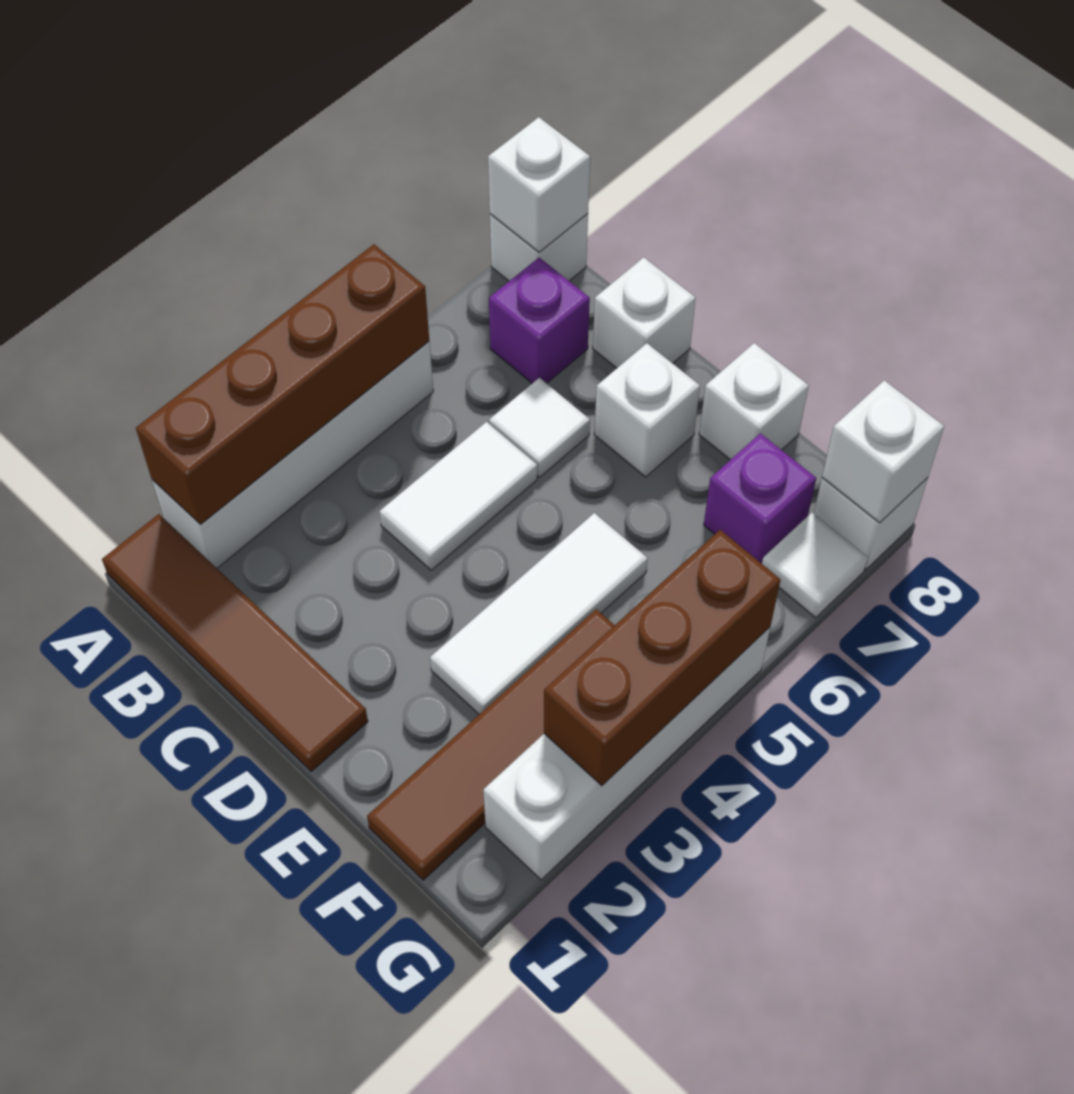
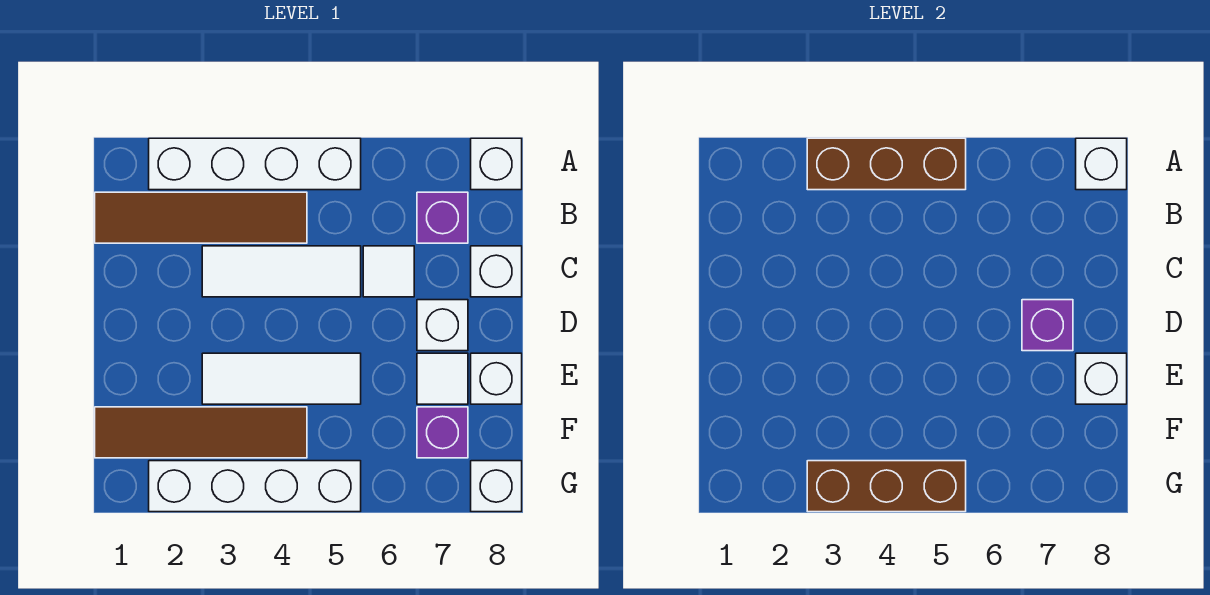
brown 1x4 tile [102,514,368,772] -> brown 1x4 tile turned to [95,192,307,243]
brown 1x4 brick [136,244,429,524] -> brown 1x3 brick [807,138,966,190]
white 1x2 tile [379,422,537,570] -> white 1x3 tile [202,246,361,297]
none -> purple 1x1 brick [1022,300,1073,351]
white 1x1 tile [762,513,868,618] -> white 1x1 tile moved to [417,353,468,404]
white 1x1 brick [822,380,944,523] -> white 1x1 brick moved to [1076,353,1127,404]

